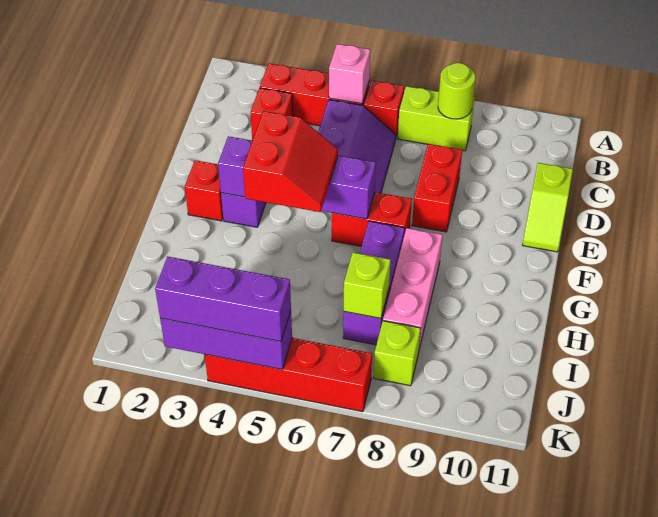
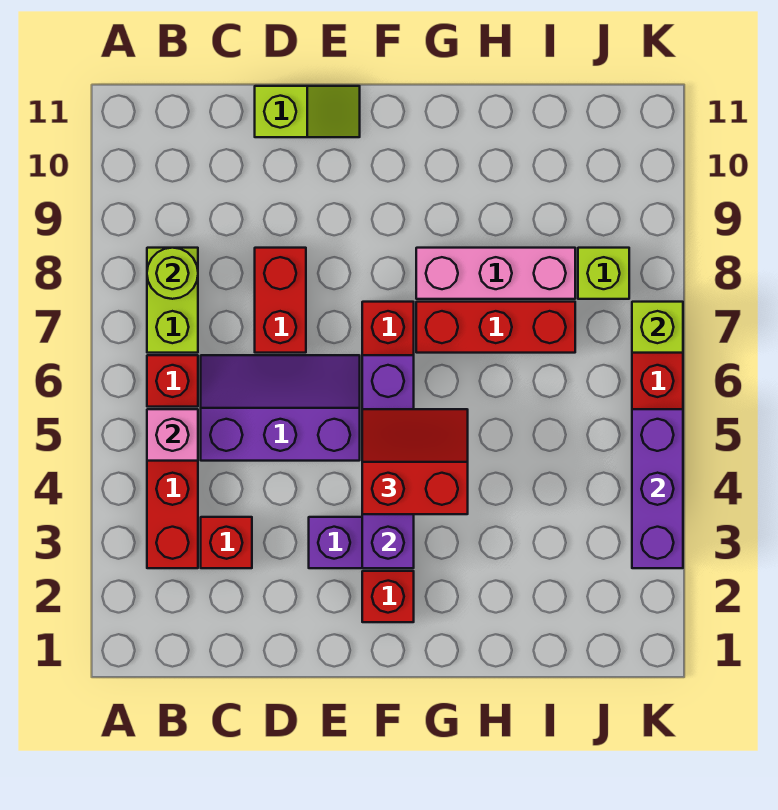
red 1x2 brick [412,144,462,232] -> red 1x2 brick turned to [255,248,306,353]
purple 1x3 brick [343,221,404,345] -> red 1x3 brick [416,302,575,353]
lime 1x1 brick [344,253,390,318] -> lime 1x1 brick moved to [632,302,683,353]
purple 1x3 brick [155,256,291,342] -> none

